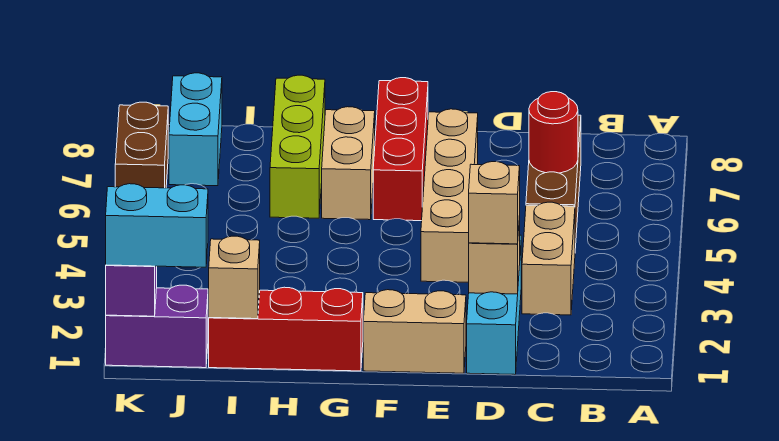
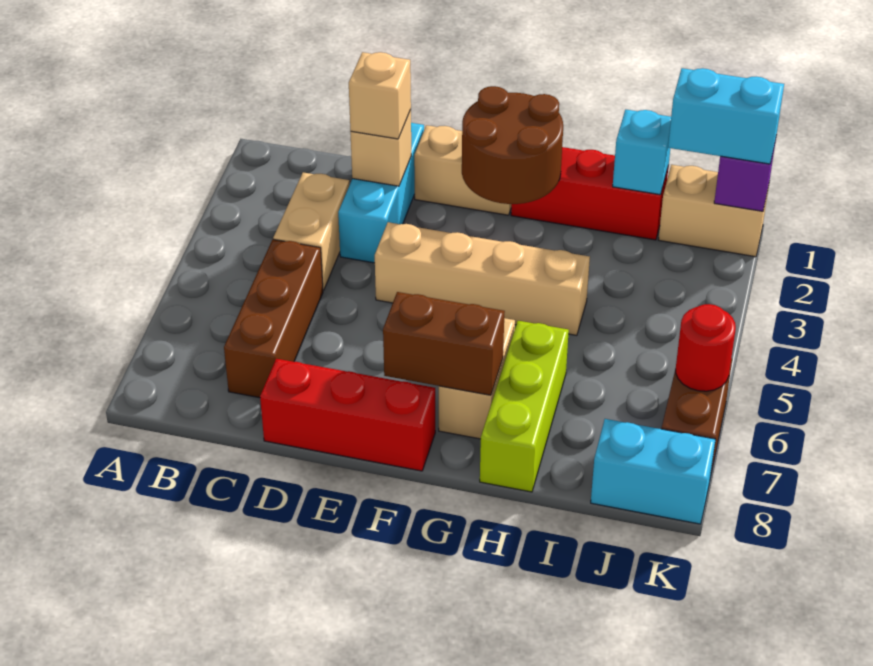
red 1x1 round brick [529,92,578,173] -> red 1x1 round brick moved to [676,304,736,391]
tan 1x4 brick [421,109,478,282] -> tan 1x4 brick turned to [375,222,590,335]
none -> brown 2x2 round brick [462,86,563,204]
red 1x3 brick [373,78,428,221] -> red 1x3 brick turned to [260,359,435,471]
none -> brown 1x2 brick [383,292,505,395]
tan 1x1 brick [209,236,260,319] -> cyan 1x1 brick [613,110,671,195]
purple 1x2 brick [106,285,208,368] -> tan 1x2 brick [659,165,769,257]
cyan 1x2 brick [169,73,222,186] -> cyan 1x2 brick turned to [591,419,716,524]

